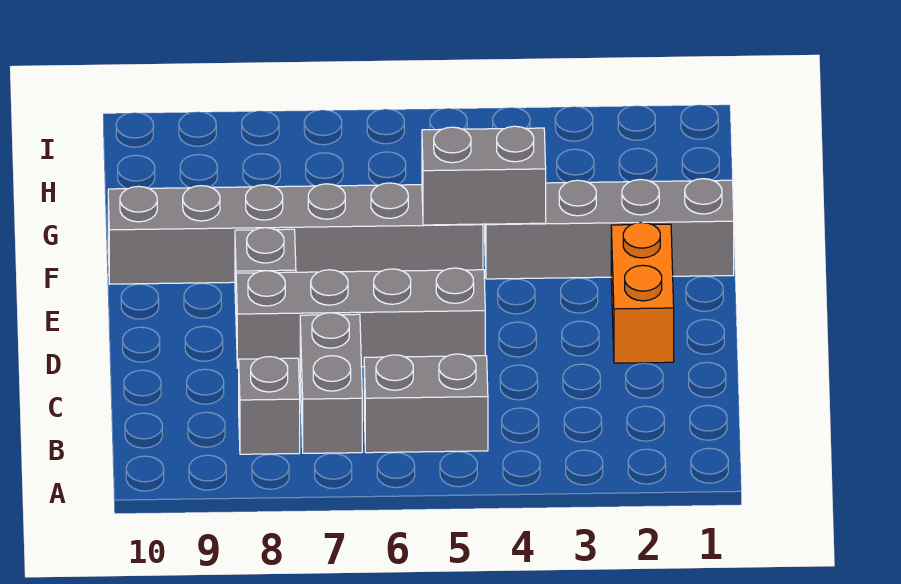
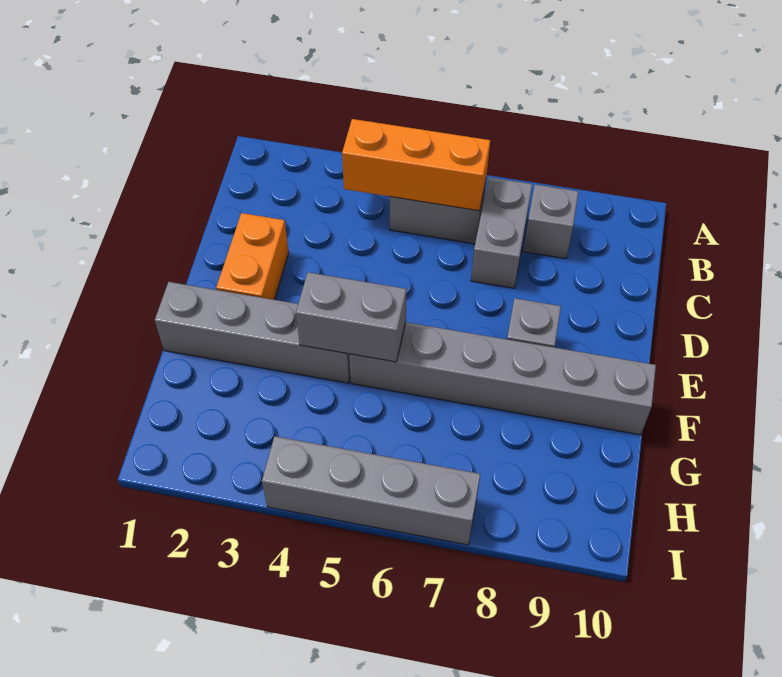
none -> orange 1x3 brick [342,119,490,211]
grey 1x4 brick [236,268,485,368] -> grey 1x4 brick moved to [262,436,480,545]

